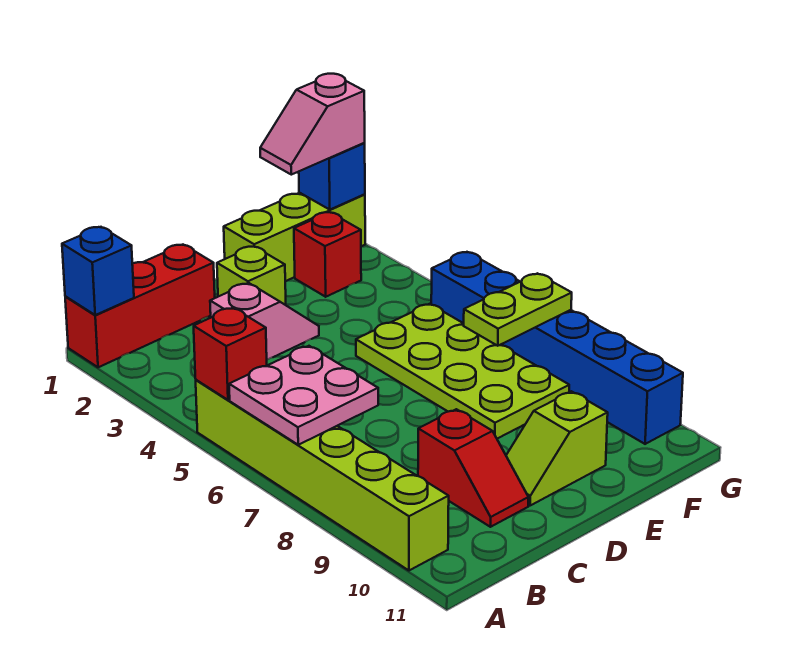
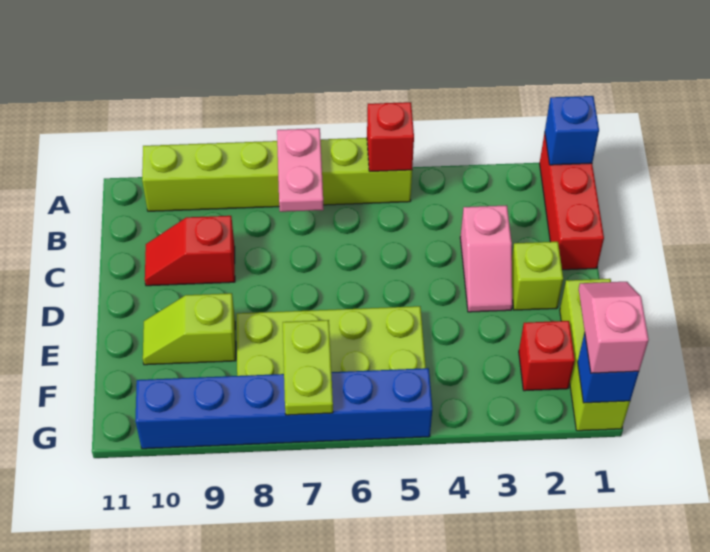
pink 2x2 plate [229,346,378,445] -> pink 1x2 plate [277,128,324,212]
lime 1x2 slope [506,391,608,506] -> lime 1x2 slope turned to [143,293,236,365]

